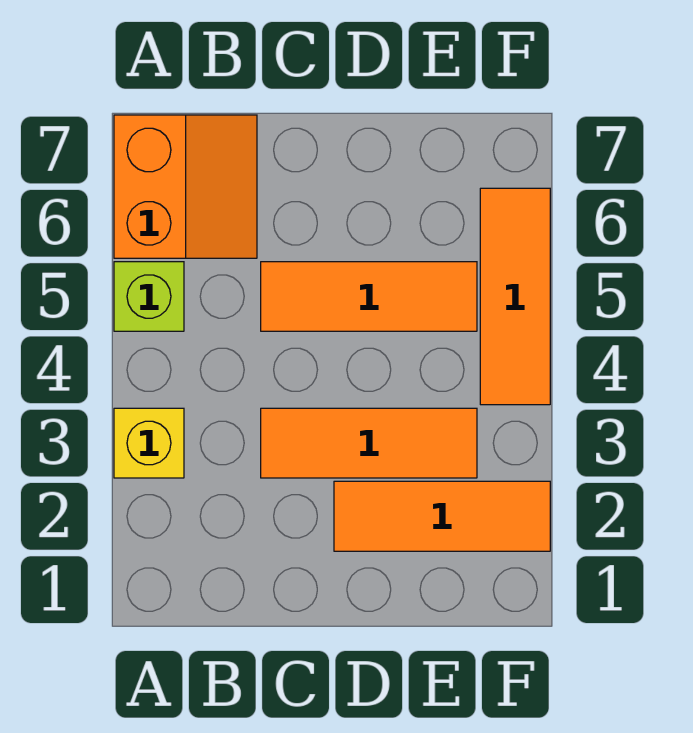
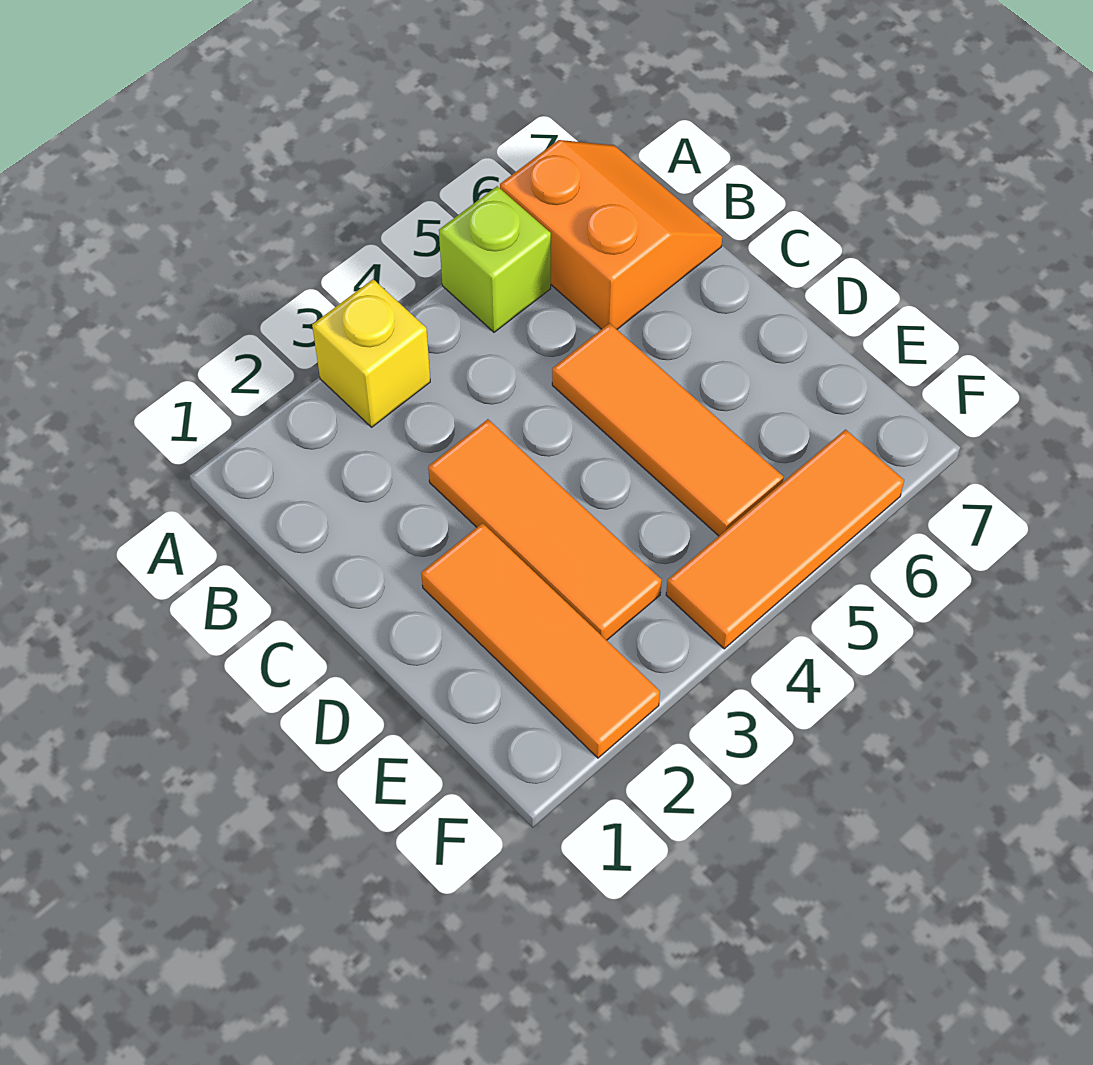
orange 2x2 slope [114,115,257,258] -> orange 2x2 slope turned to [500,140,722,329]

